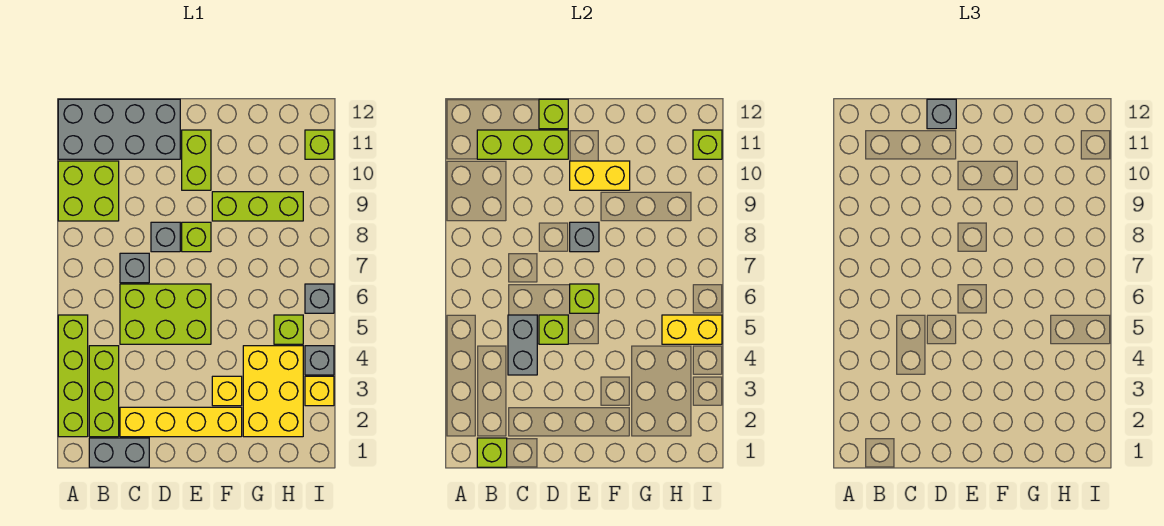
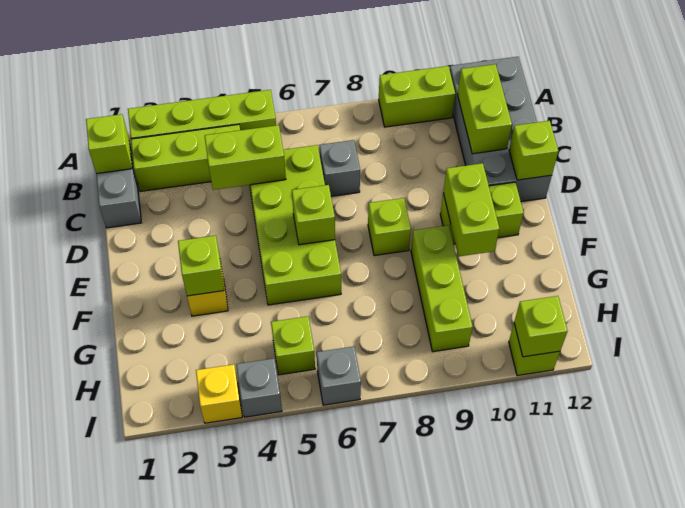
lime 2x2 brick [58,161,119,221] -> lime 1x2 brick [379,66,455,127]
lime 1x3 brick [477,130,568,159] -> lime 1x2 brick [458,64,512,154]
yellow 1x4 brick [120,407,242,437] -> none
grey 1x2 brick [508,315,537,375] -> lime 1x2 brick [205,125,286,190]
lime 2x3 brick [120,284,211,344] -> lime 2x4 brick [250,145,341,305]
lime 1x1 brick [539,315,568,344] -> lime 1x1 brick moved to [178,235,224,296]
grey 1x1 brick [151,222,180,252] -> none
grey 1x1 brick [927,99,956,129] -> none
grey 1x1 brick [570,222,599,252] -> none
yellow 1x2 brick [570,161,630,190] -> lime 1x2 brick [443,163,499,257]
yellow 2x3 brick [243,346,303,437] -> none
yellow 1x2 brick [662,315,722,344] -> none

